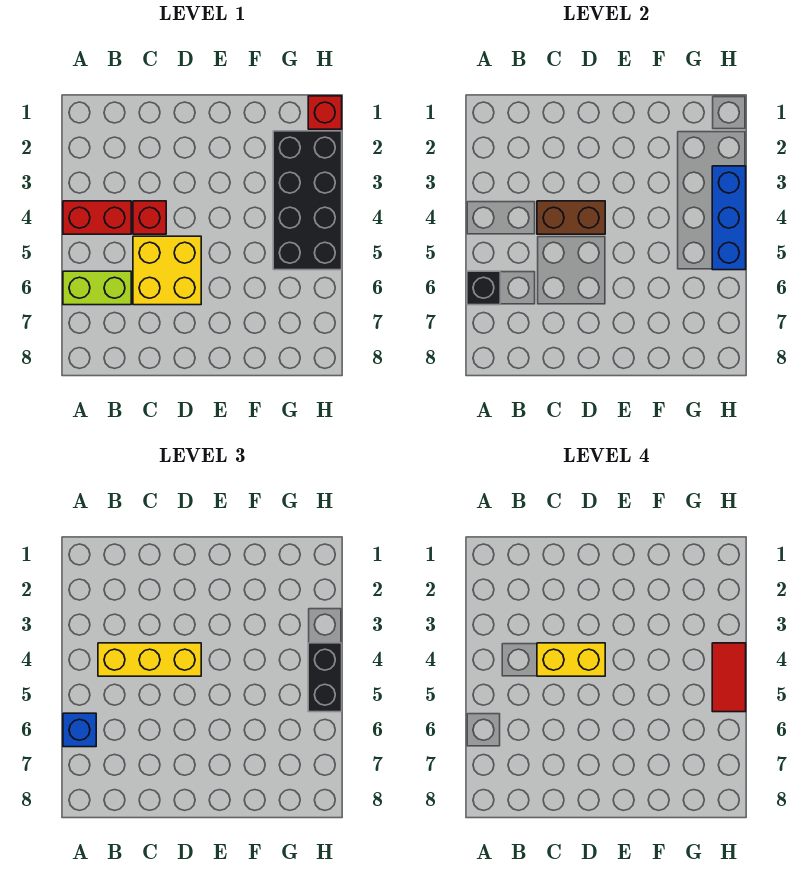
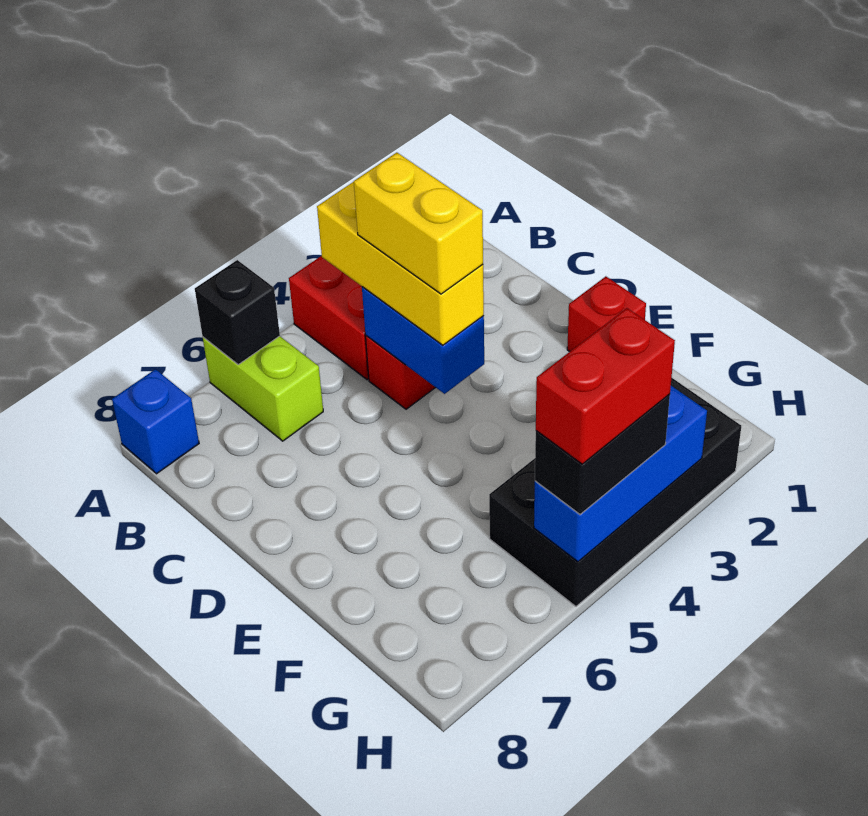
blue 1x1 brick [63,713,96,747] -> blue 1x1 brick moved to [112,369,199,474]
brown 1x2 brick [537,201,605,234] -> blue 1x2 brick [362,287,484,394]
yellow 2x2 brick [133,236,201,305] -> none
red 1x1 brick [308,96,342,129] -> red 1x1 brick moved to [567,276,646,352]
red 1x2 tile [712,643,746,712] -> red 1x2 brick [536,308,675,464]

